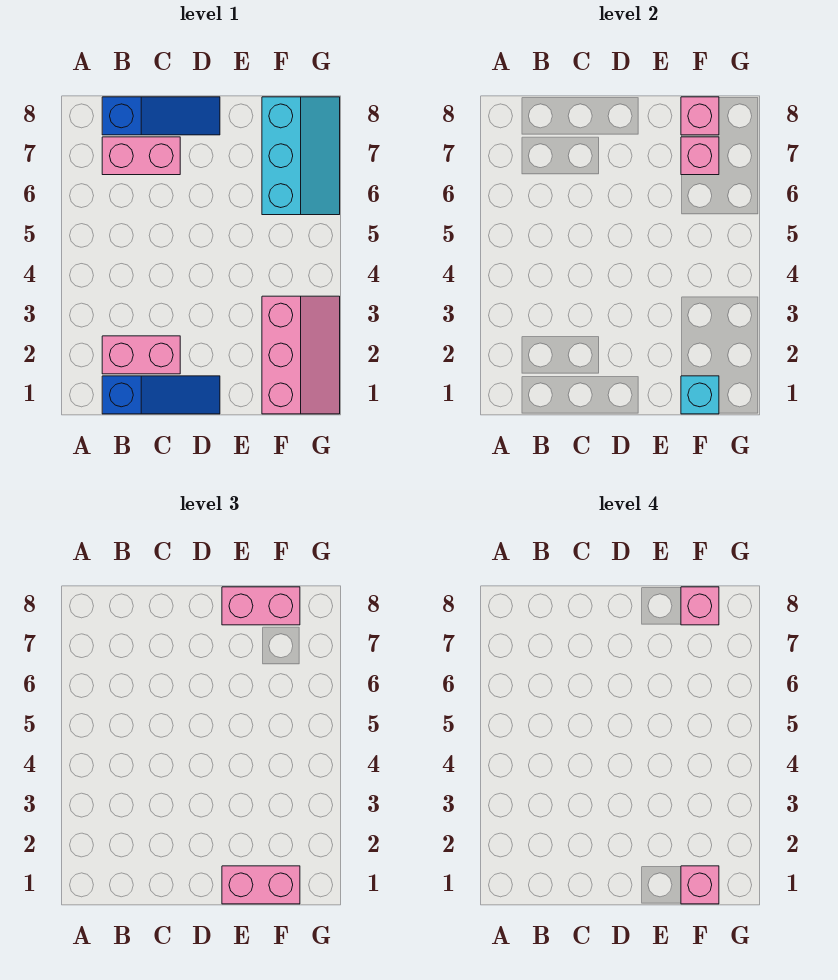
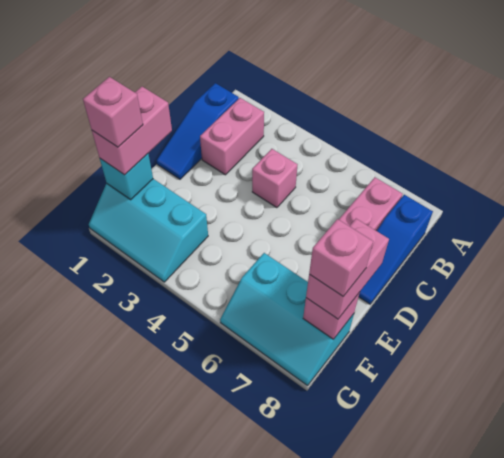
pink 2x3 slope [262,296,340,414] -> cyan 2x3 slope [89,179,208,282]
pink 1x1 brick [681,137,719,175] -> pink 1x1 brick moved to [252,149,297,208]

